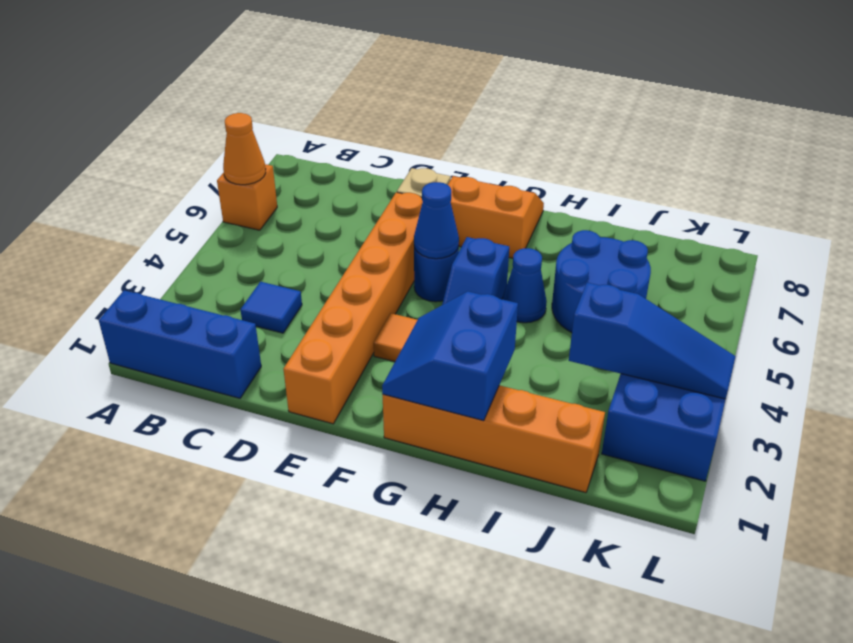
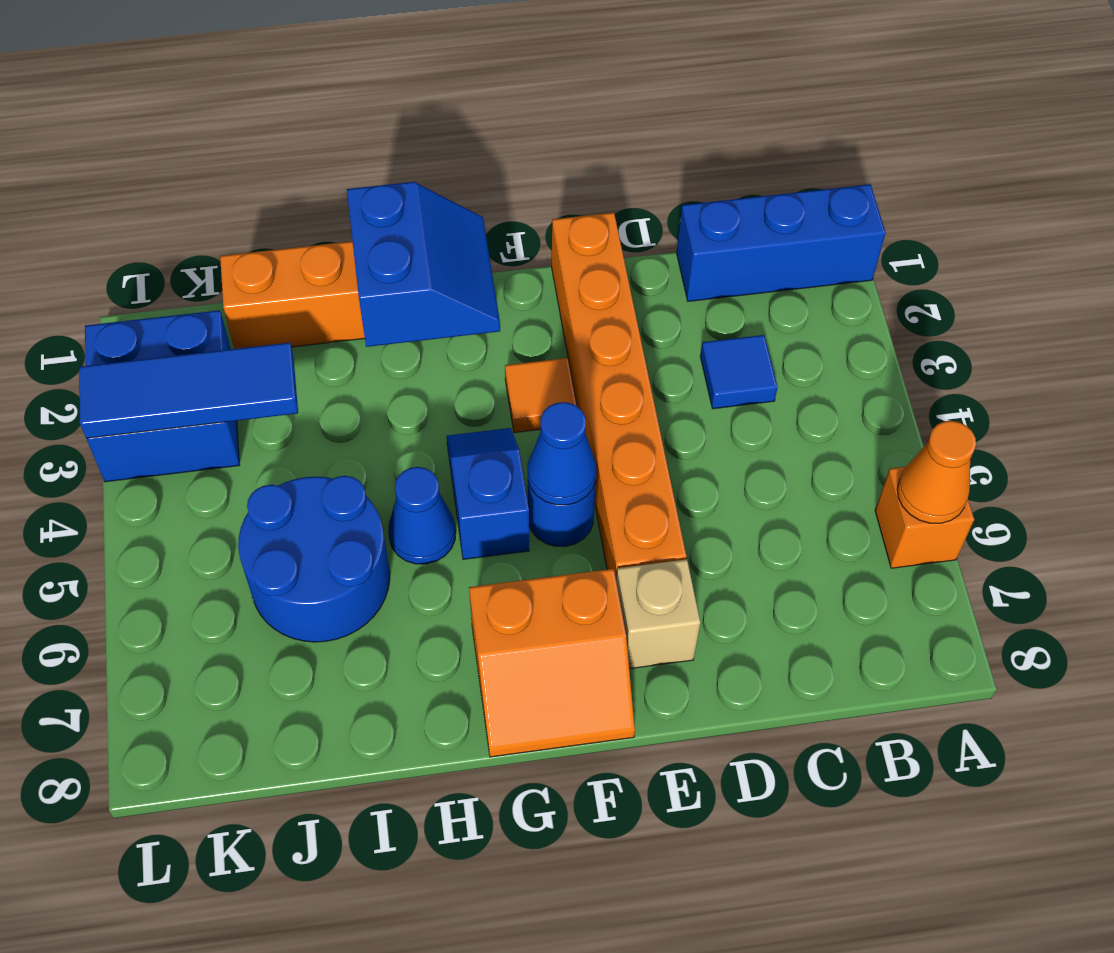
blue 1x3 slope [569,283,735,399] -> blue 1x3 tile [79,343,298,438]

